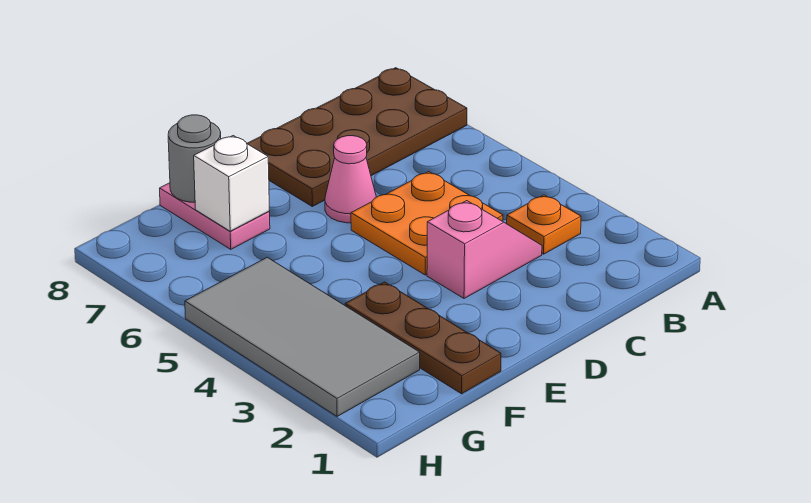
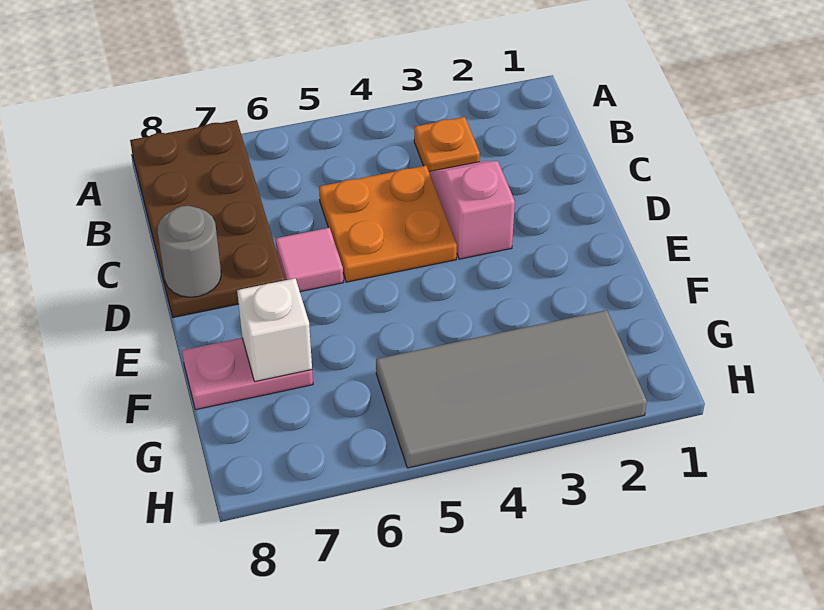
pink 1x1 cone [325,136,376,223] -> pink 1x1 tile [276,228,343,292]
brown 1x3 plate [345,282,501,394] -> none
grey 1x1 round brick [168,115,221,202] -> grey 1x1 round brick moved to [158,206,221,297]

